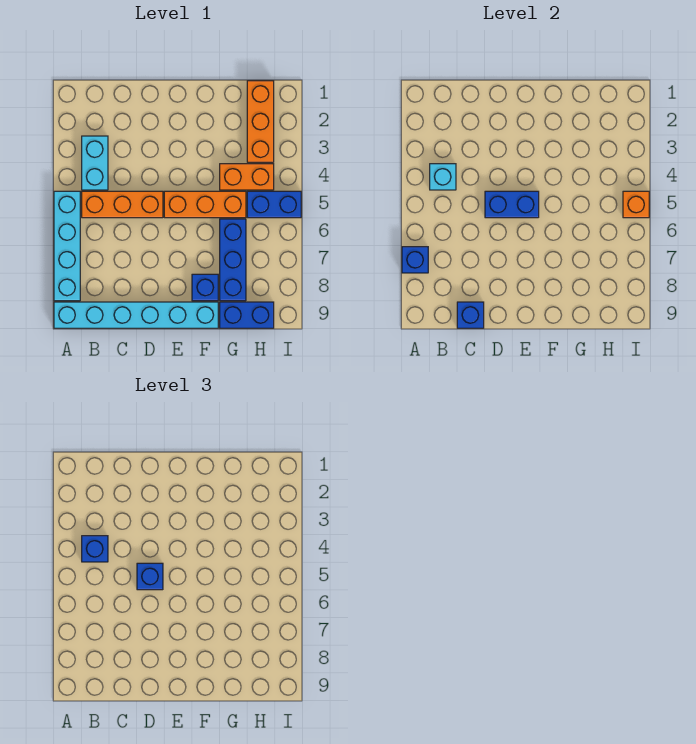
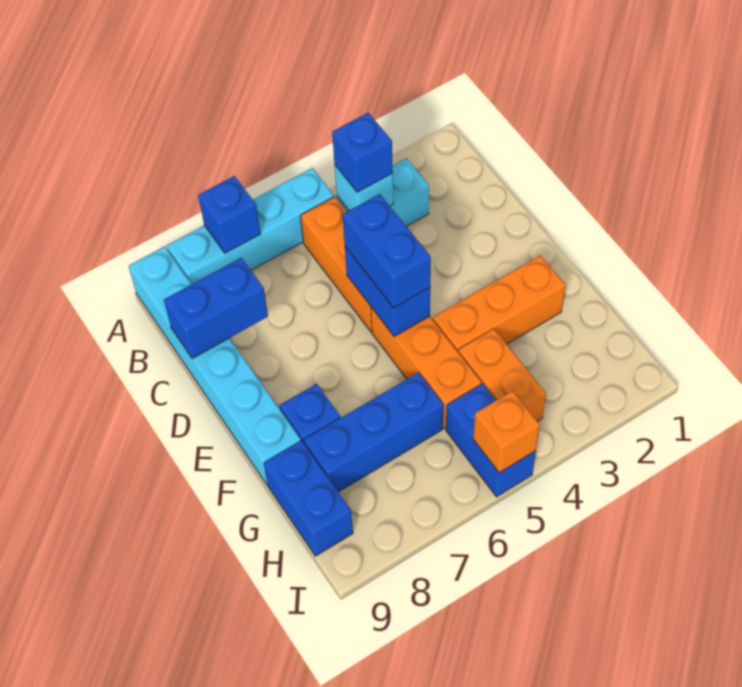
blue 1x1 brick [457,302,484,328] -> blue 1x2 brick [164,258,268,359]
blue 1x1 brick [137,563,163,590] -> blue 1x2 brick [343,194,431,308]
orange 1x3 brick [247,81,274,162] -> orange 1x3 brick moved to [433,255,565,351]

